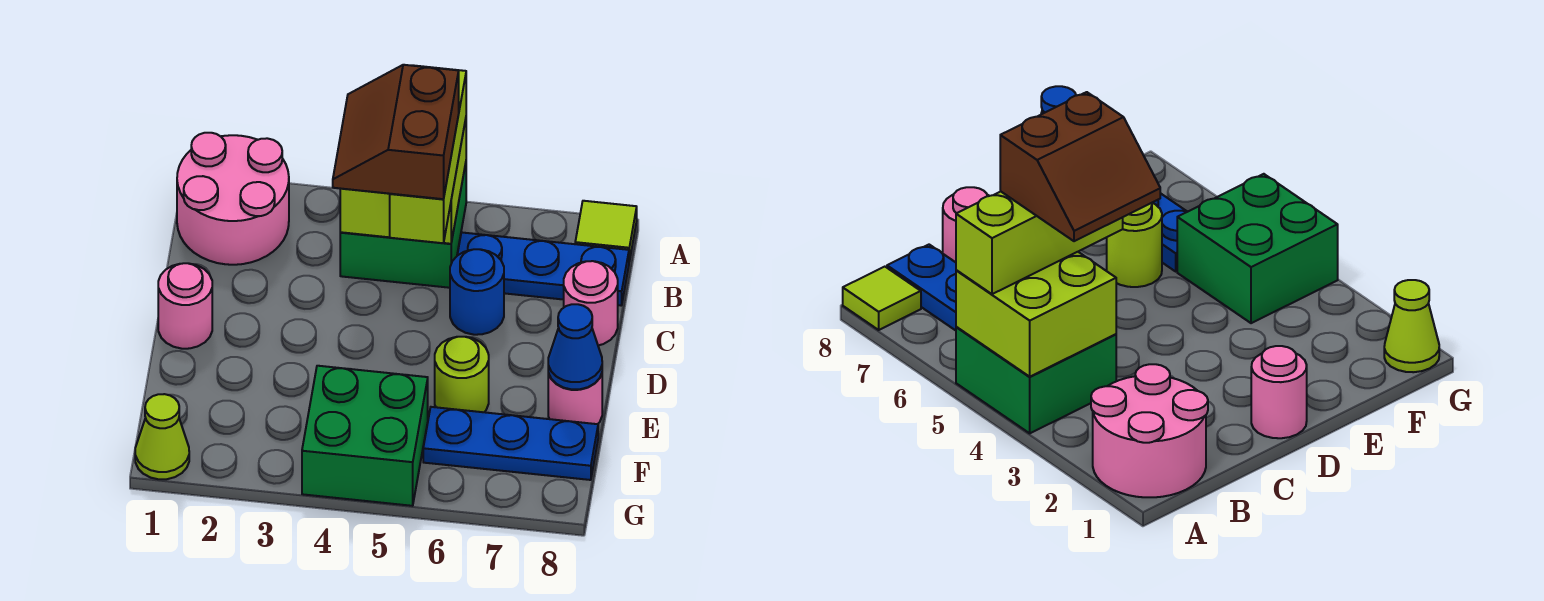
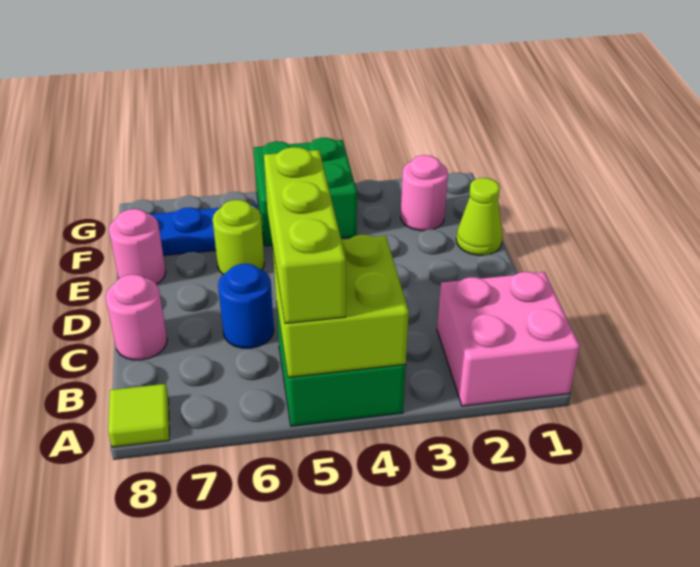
pink 2x2 round brick [177,133,289,265] -> pink 2x2 brick [437,272,580,406]
brown 2x2 slope [333,65,459,199] -> none
blue 1x3 plate [457,233,629,305] -> none
pink 1x1 round brick [158,263,212,349] -> pink 1x1 round brick moved to [401,155,448,231]
blue 1x1 cone [548,304,602,389] -> none
lime 1x1 cone [135,394,189,479] -> lime 1x1 cone moved to [456,178,503,255]

